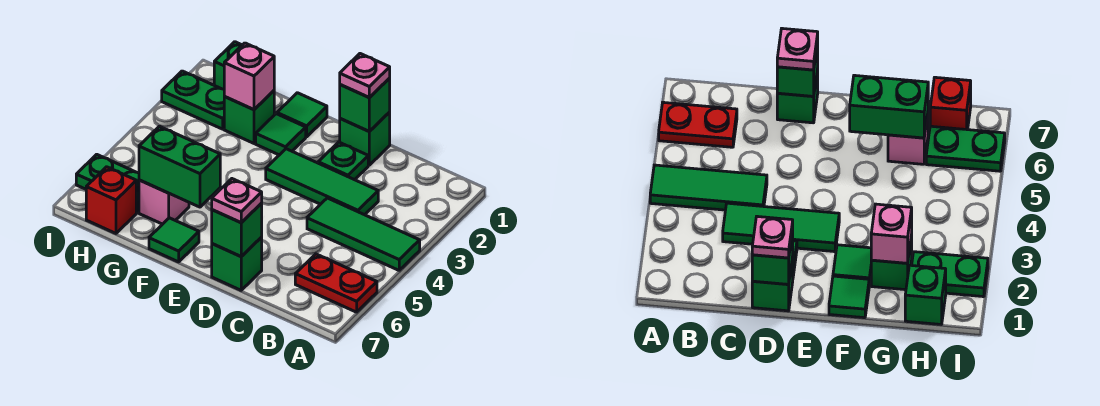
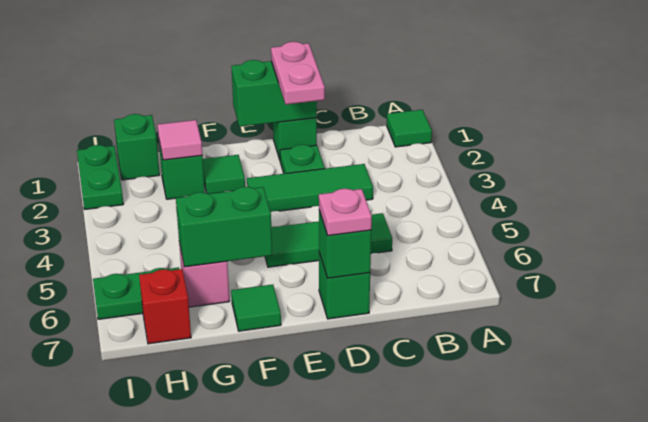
green 1x3 tile [307,198,420,270] -> green 1x3 tile moved to [265,213,392,267]
red 1x2 plate [295,254,377,312] -> none
green 1x1 brick [340,78,390,131] -> green 1x2 brick [231,60,317,127]
pink 1x1 plate [340,54,390,98] -> pink 1x2 plate [271,42,325,104]
green 1x1 tile [277,93,327,137] -> green 1x1 tile moved to [387,110,432,147]
pink 1x1 brick [224,43,274,110] -> pink 1x1 tile [158,120,202,160]
green 1x2 plate [162,71,225,129] -> green 1x2 plate turned to [77,145,123,209]

